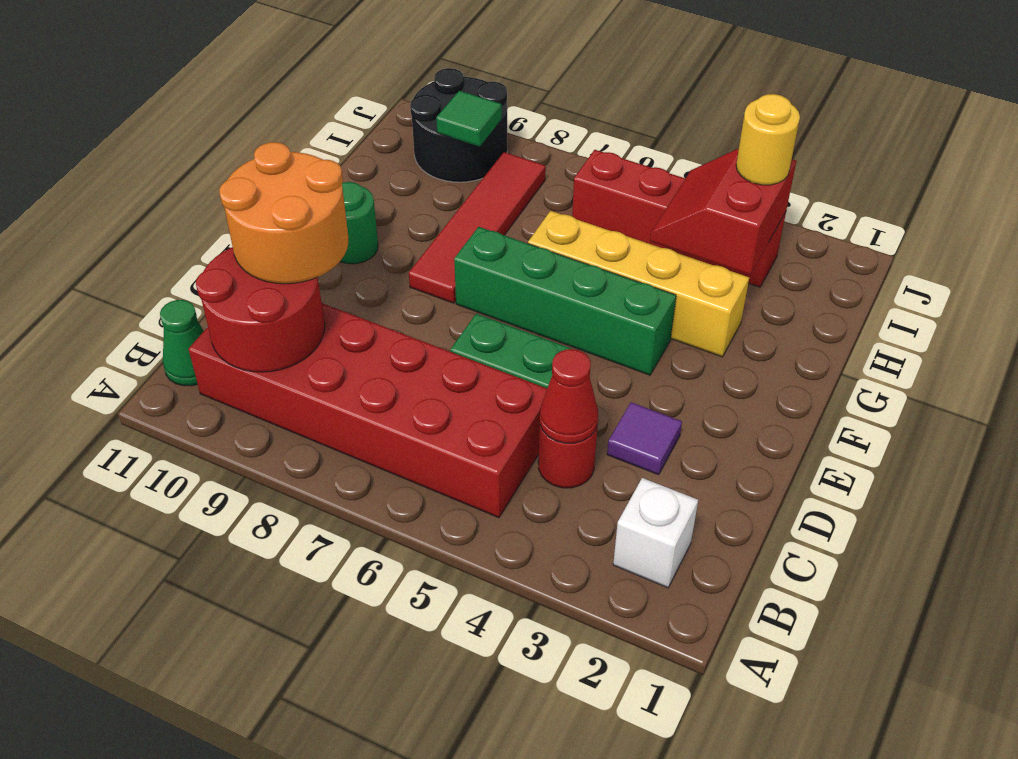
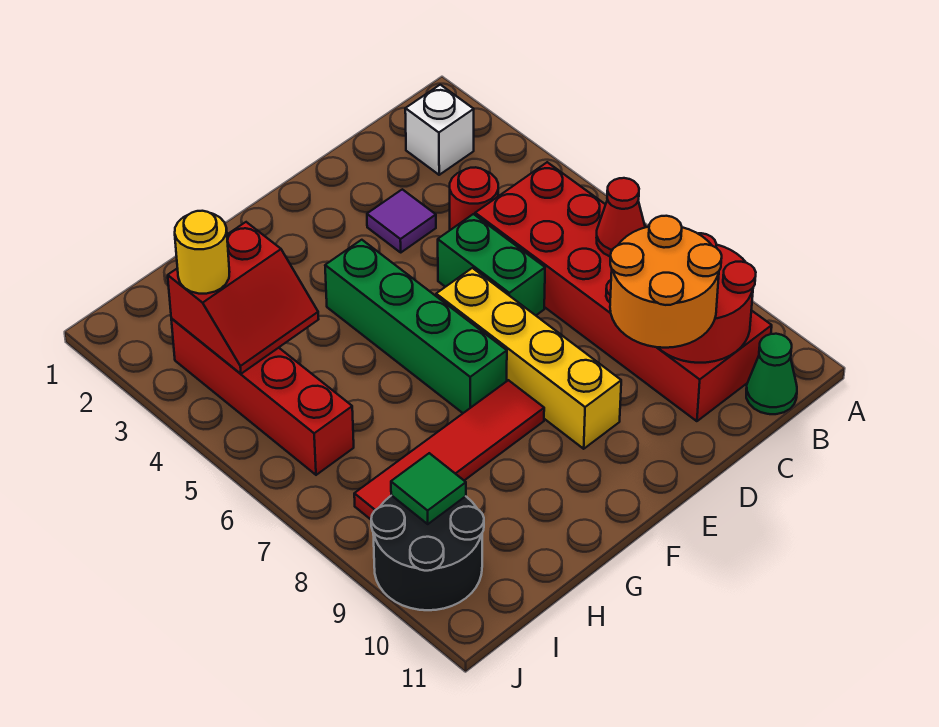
red 1x1 cone [540,349,598,443] -> red 1x1 cone moved to [596,178,645,257]
green 1x1 round brick [340,182,378,264] -> none
yellow 1x4 brick [528,211,749,357] -> yellow 1x4 brick moved to [436,268,621,449]

